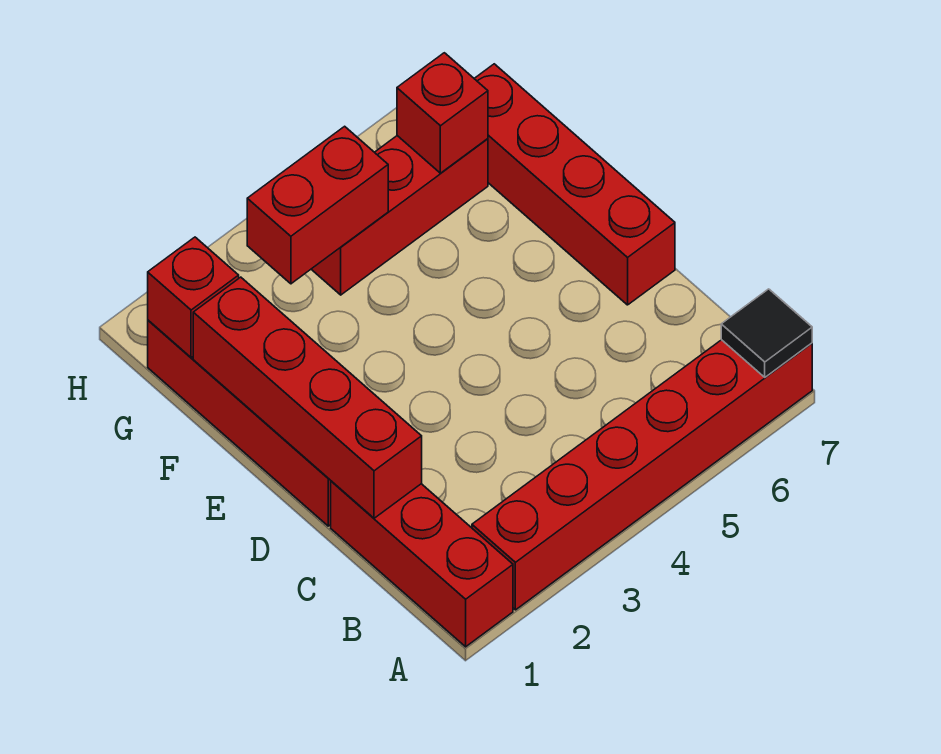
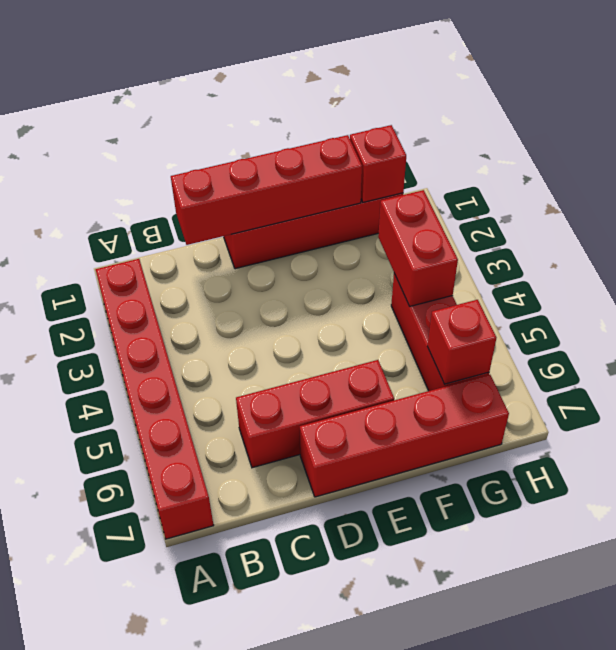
red 1x3 brick [331,481,513,647] -> red 1x3 brick moved to [236,360,394,468]
black 1x1 tile [721,289,812,377] -> none

